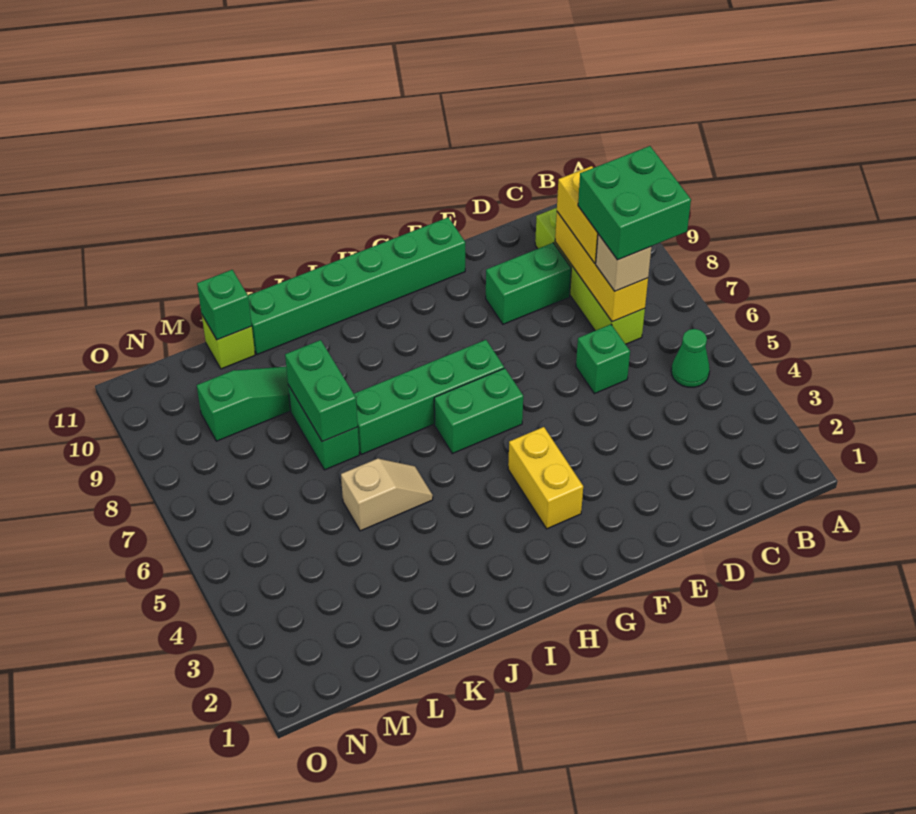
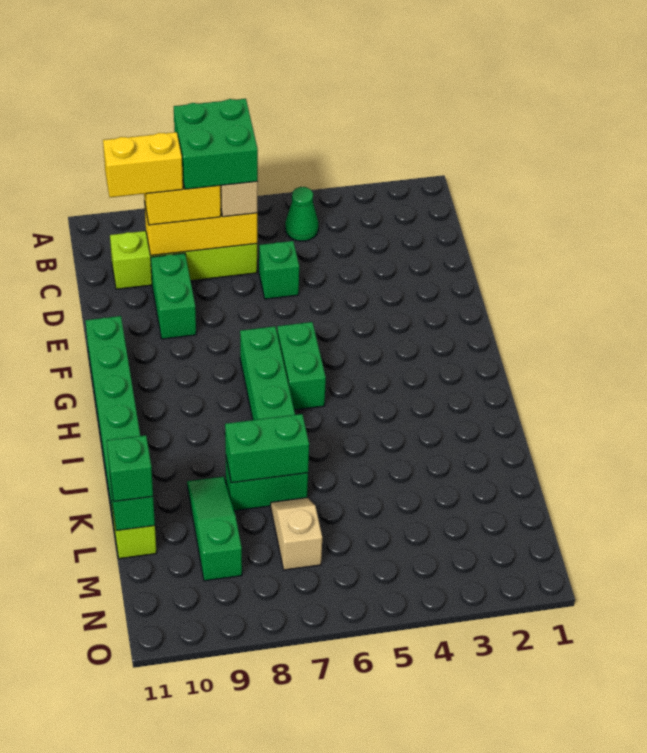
yellow 1x2 brick [508,427,583,529] -> yellow 1x2 brick moved to [103,132,183,197]
tan 1x2 slope [341,459,433,531] -> tan 1x2 slope moved to [271,498,322,570]
none -> green 1x1 brick [107,435,153,501]

